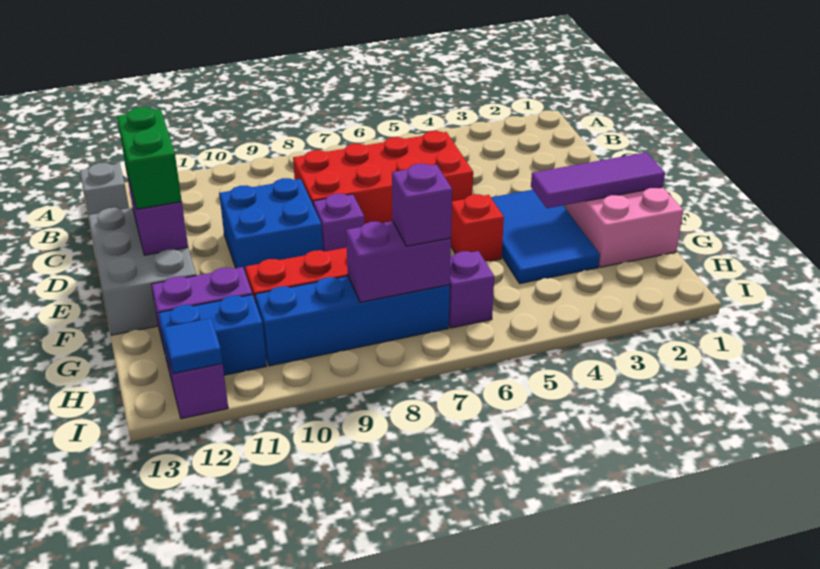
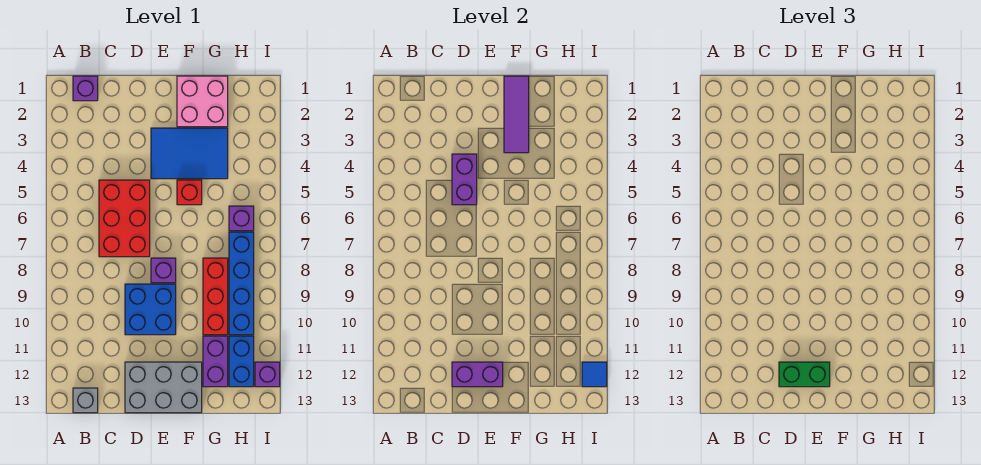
red 2x4 brick [293,131,473,224] -> red 2x3 brick [99,180,150,257]
purple 1x2 brick [346,221,451,302] -> purple 1x2 brick moved to [452,154,477,205]
purple 1x1 brick [392,164,452,246] -> purple 1x1 brick moved to [73,76,98,101]

